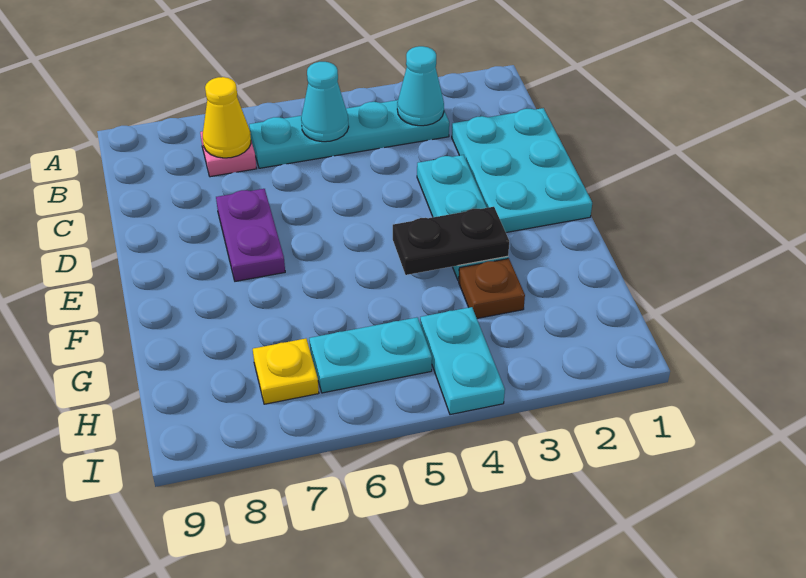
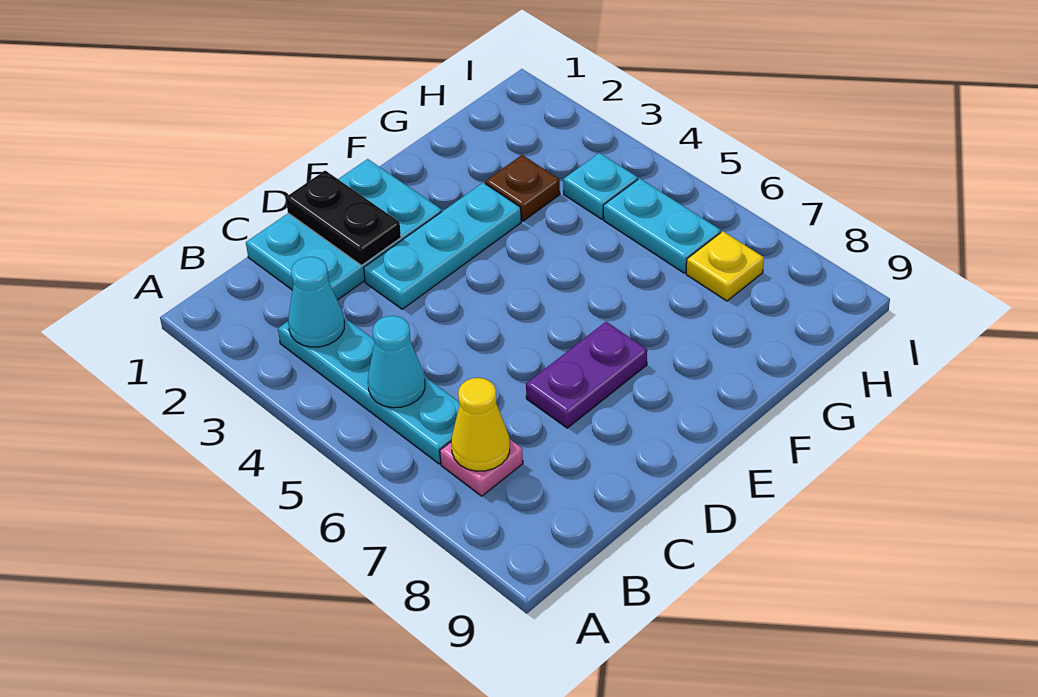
black 1x2 plate [393,207,509,275] -> black 1x2 plate moved to [286,171,401,265]
cyan 1x2 plate [420,307,505,415] -> cyan 1x1 plate [563,153,638,219]

